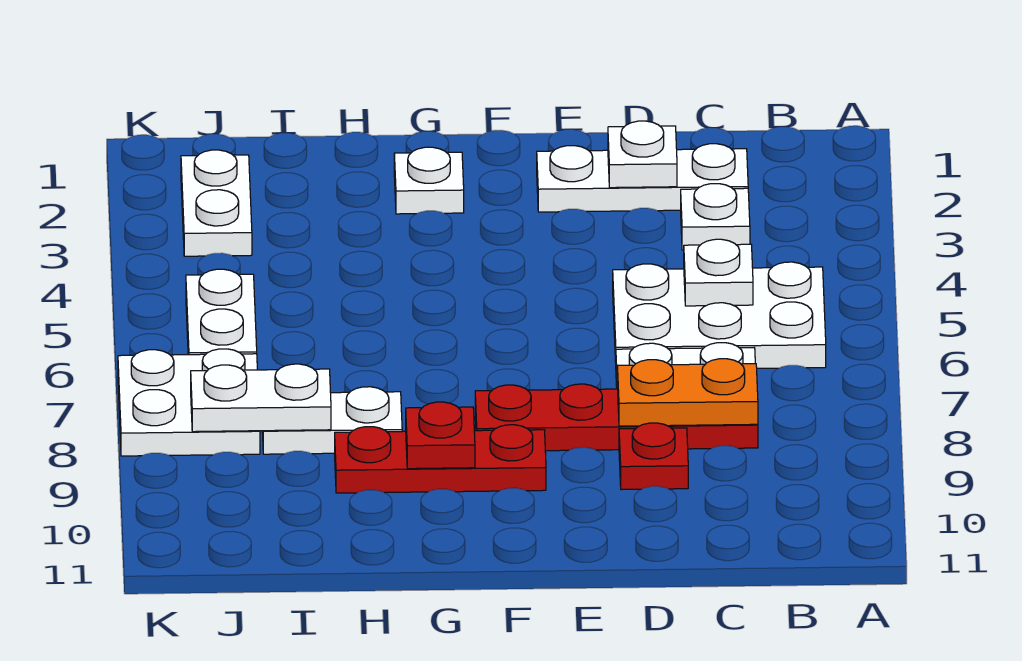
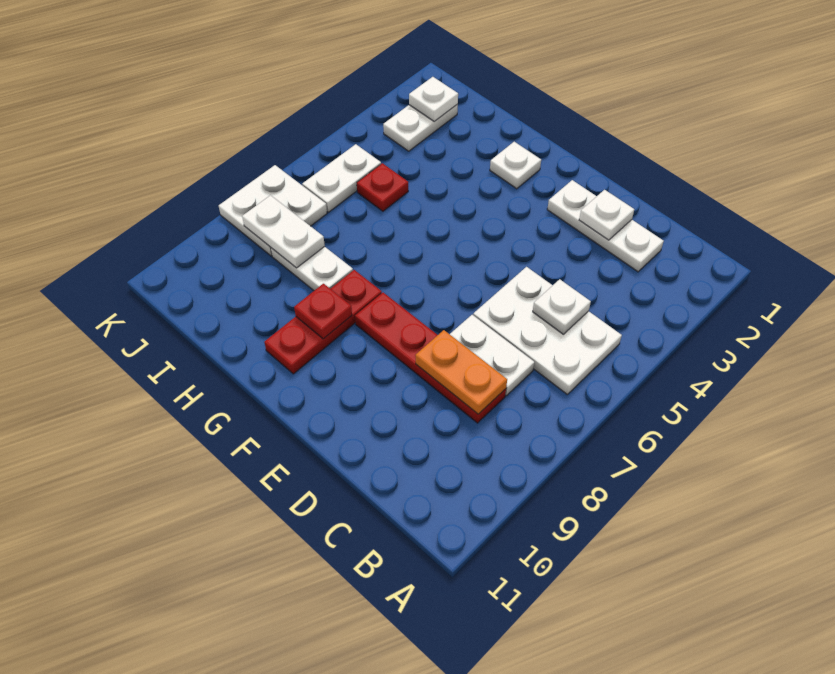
white 1x1 plate [681,184,750,250] -> white 1x1 plate moved to [409,77,458,121]
red 1x1 plate [619,423,688,490] -> red 1x1 plate moved to [357,163,408,211]
red 1x3 plate [335,425,546,493] -> red 1x3 plate turned to [264,270,382,374]

